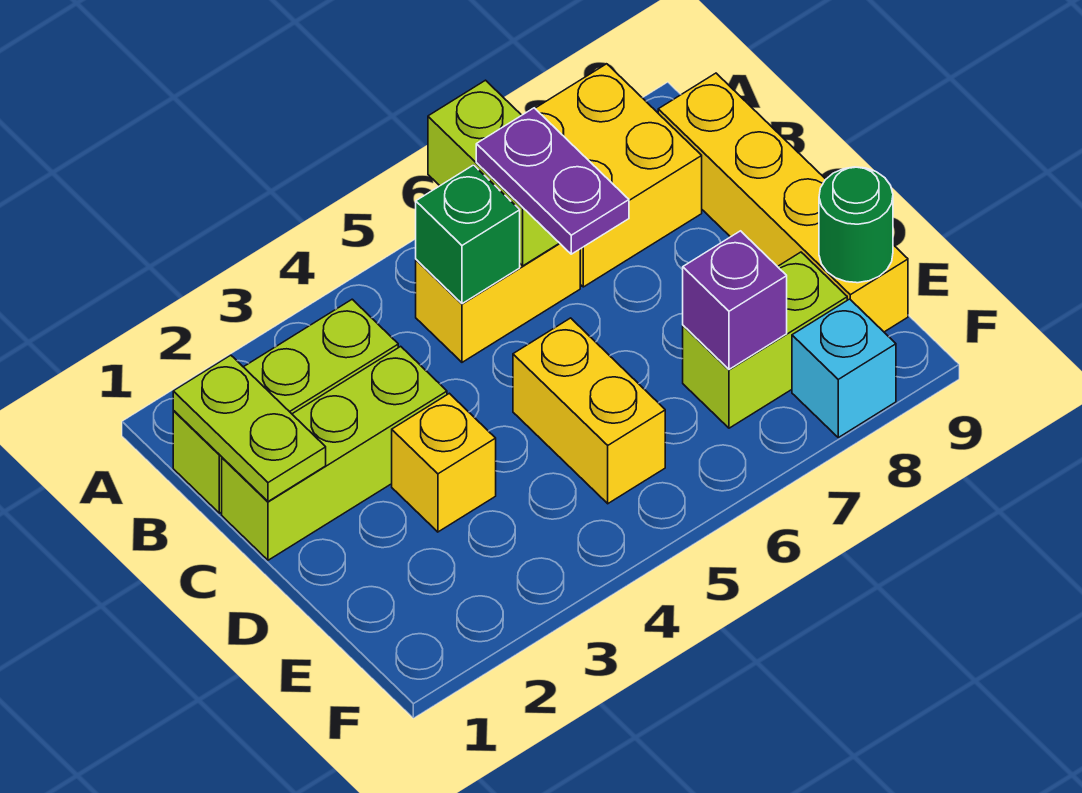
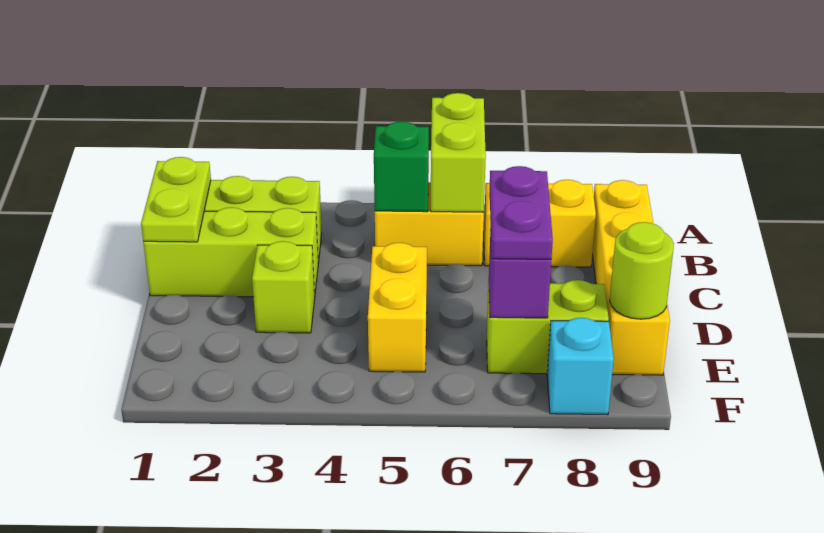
yellow 2x2 brick [535,64,702,287] -> yellow 1x2 brick [484,180,596,267]
purple 1x2 plate [476,108,629,254] -> purple 1x2 plate moved to [489,166,553,259]
yellow 1x1 brick [392,393,496,532] -> lime 1x1 brick [252,241,315,333]
green 1x1 round brick [819,167,893,283] -> lime 1x1 round brick [610,222,674,319]

